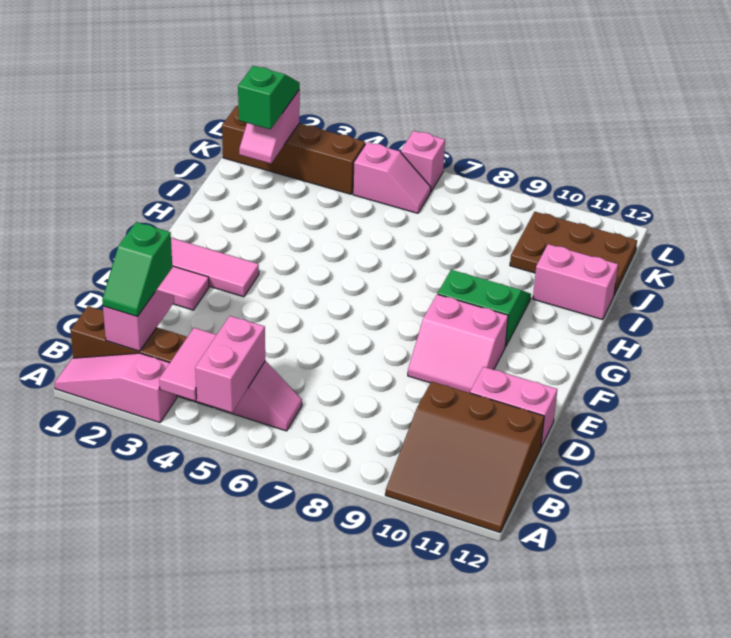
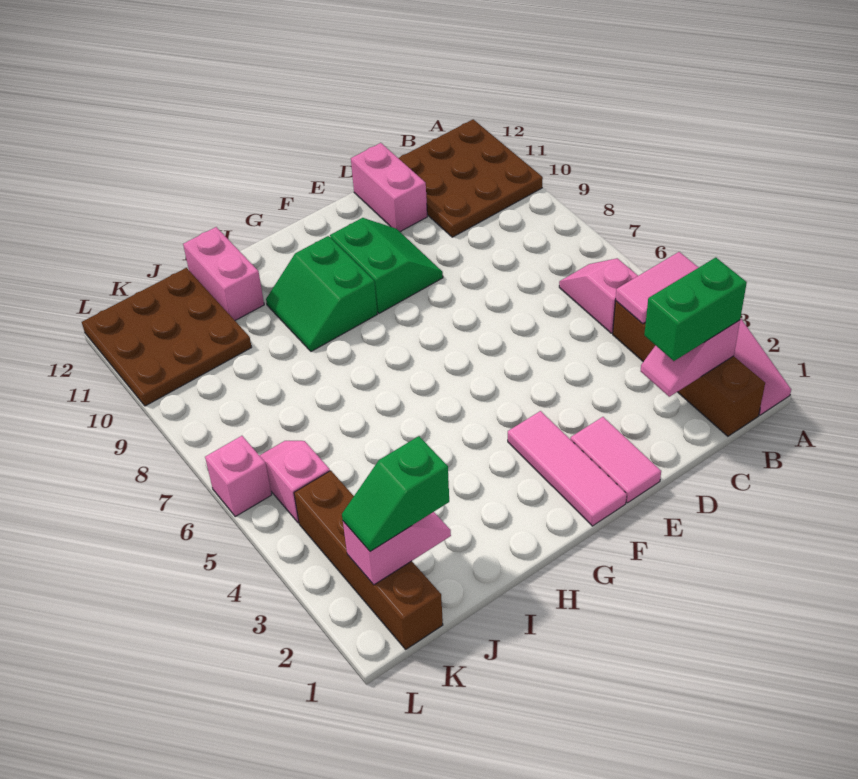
pink 1x2 brick [195,316,265,413] -> none
brown 3x3 slope [385,381,544,532] -> brown 3x3 plate [399,119,543,237]
green 1x2 slope [102,222,172,316] -> green 1x2 brick [644,258,747,361]
pink 2x2 slope [408,294,508,393] -> green 2x2 slope [330,218,443,313]
brown 2x3 plate [510,212,637,295] -> brown 3x3 plate [82,268,252,406]

